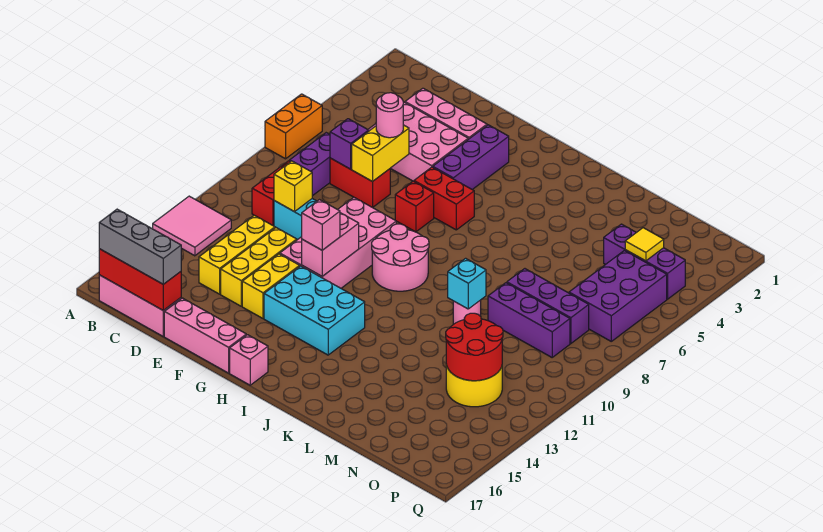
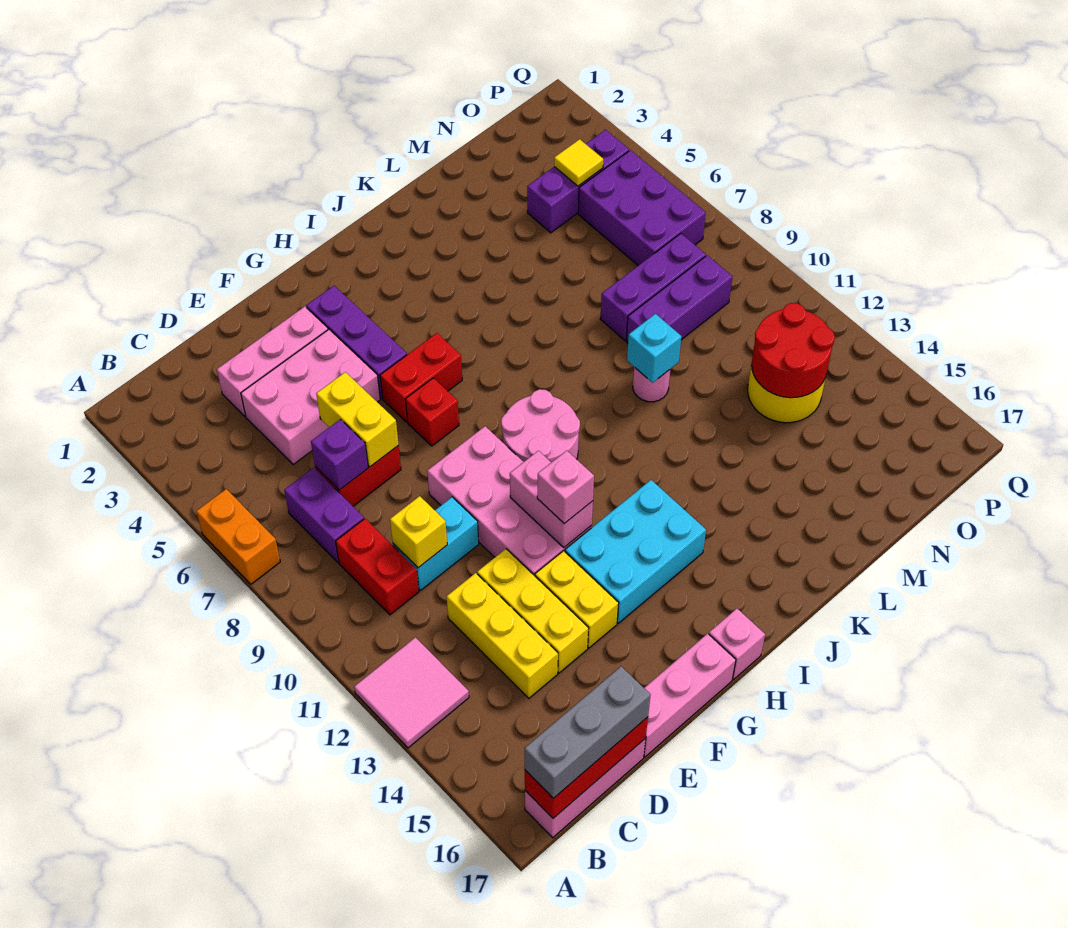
pink 1x1 round brick [376,93,403,138] -> none

